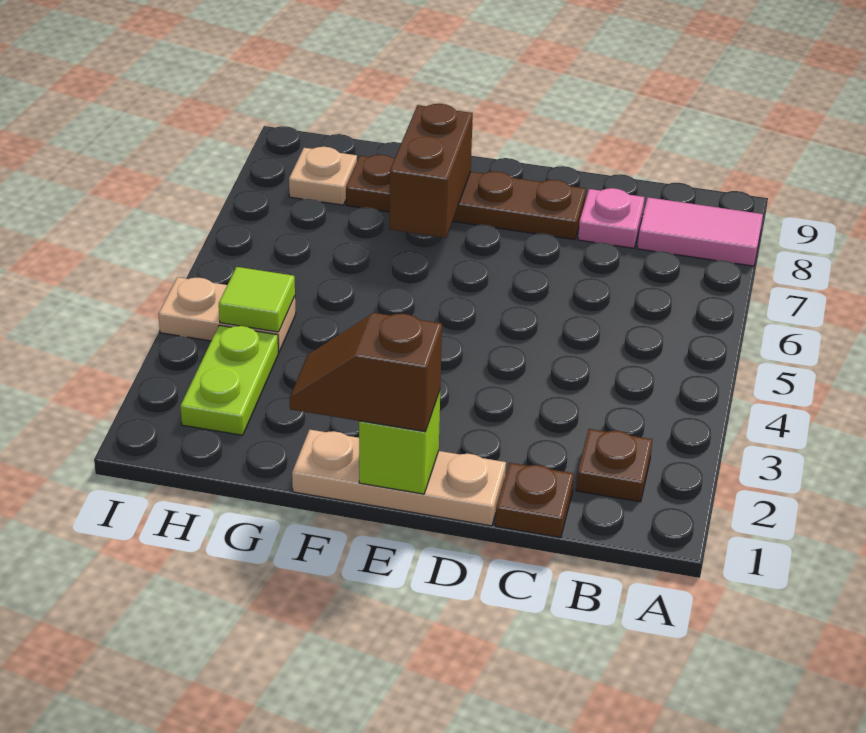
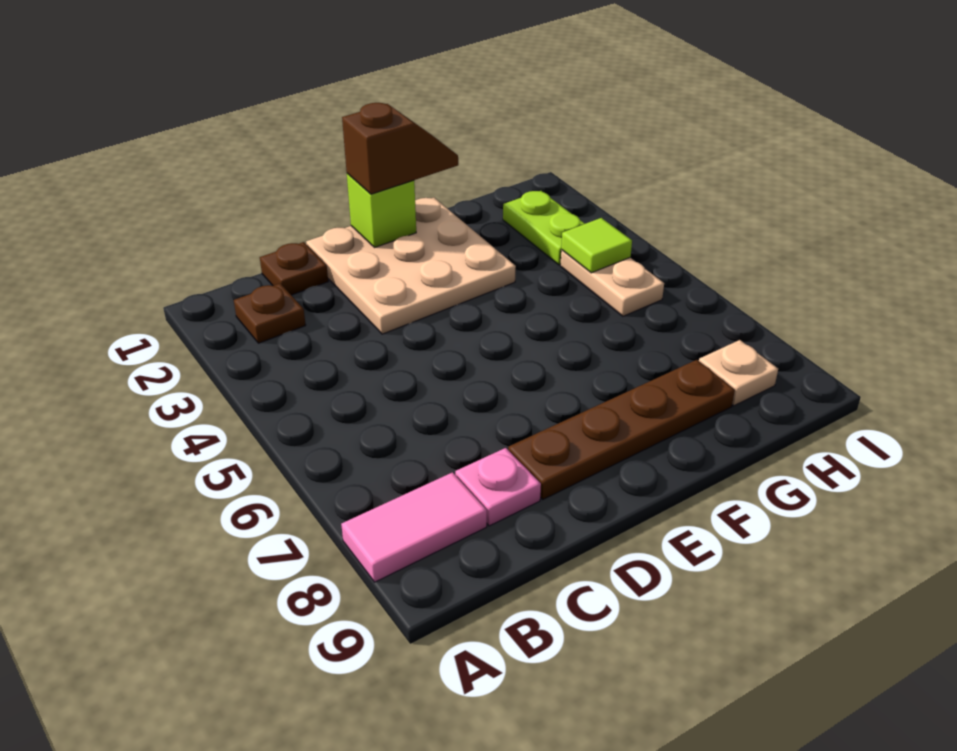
tan 1x3 plate [292,430,506,526] -> tan 3x3 plate [306,198,516,334]
brown 1x2 brick [390,104,473,238] -> none
tan 1x2 plate [158,277,296,352] -> tan 1x2 plate turned to [560,250,664,316]

